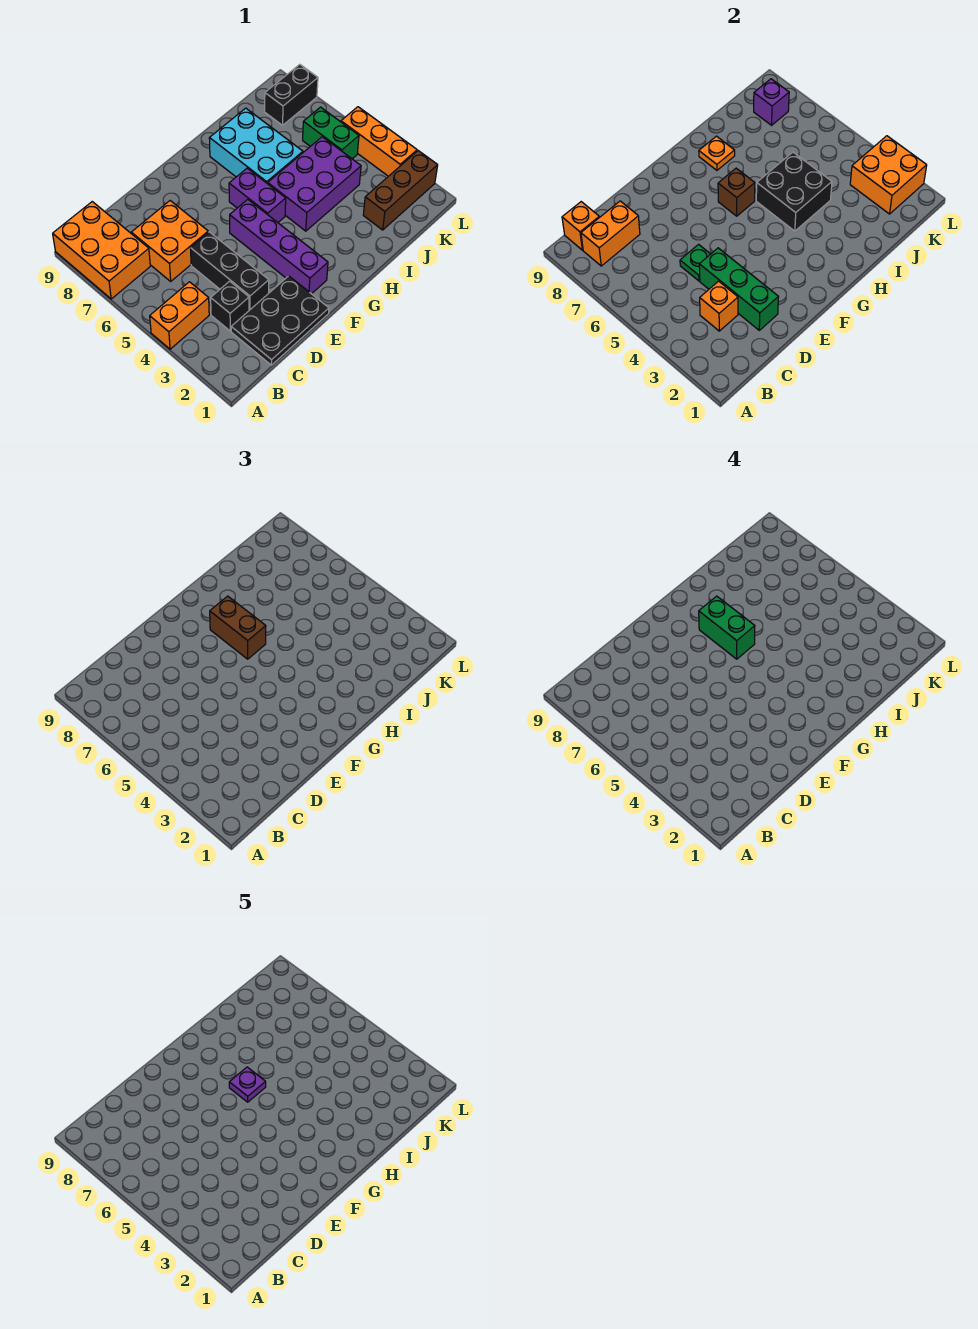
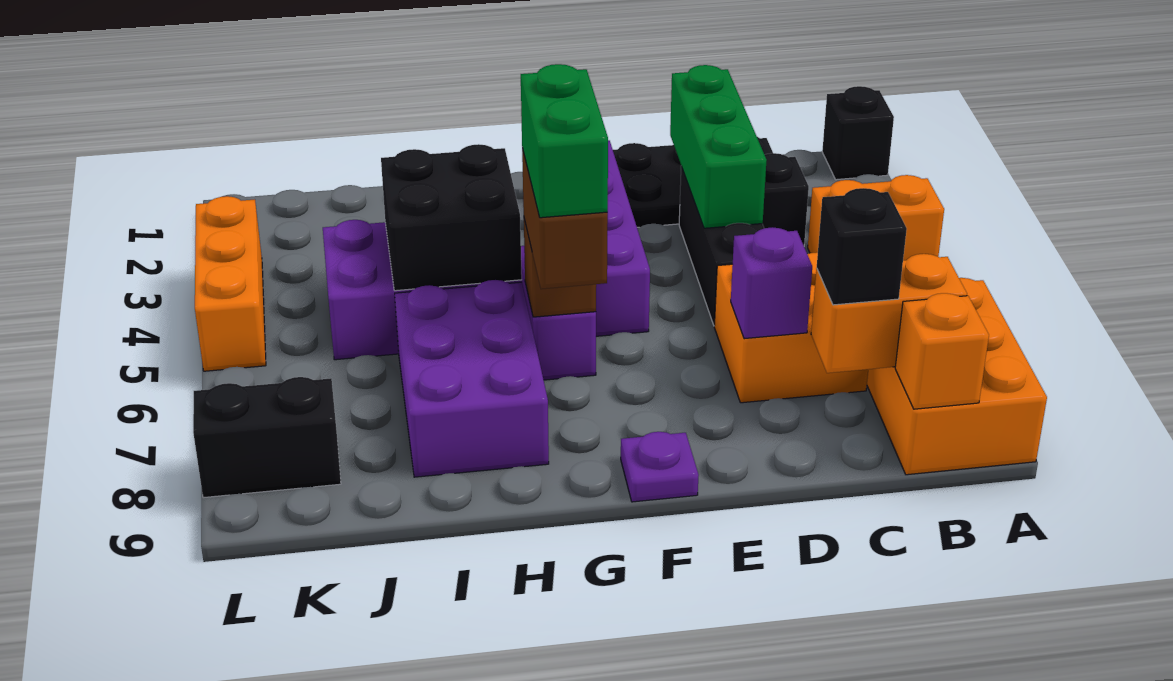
none -> black 1x1 brick [822,86,894,180]
orange 1x1 brick [700,281,738,331] -> none
none -> black 1x1 brick [817,188,907,305]
green 1x1 plate [680,244,710,281] -> none
purple 1x1 plate [229,1067,266,1102] -> purple 1x1 plate moved to [621,432,699,502]
cyan 2x3 brick [209,108,303,184] -> purple 2x3 brick [395,280,549,477]
orange 1x1 plate [699,136,735,170] -> none
brown 1x3 brick [363,151,438,230] -> none
orange 2x2 brick [850,136,927,214] -> none
green 1x2 brick [303,107,359,159] -> none
purple 1x1 brick [754,79,789,125] -> purple 1x1 brick moved to [731,227,812,339]

